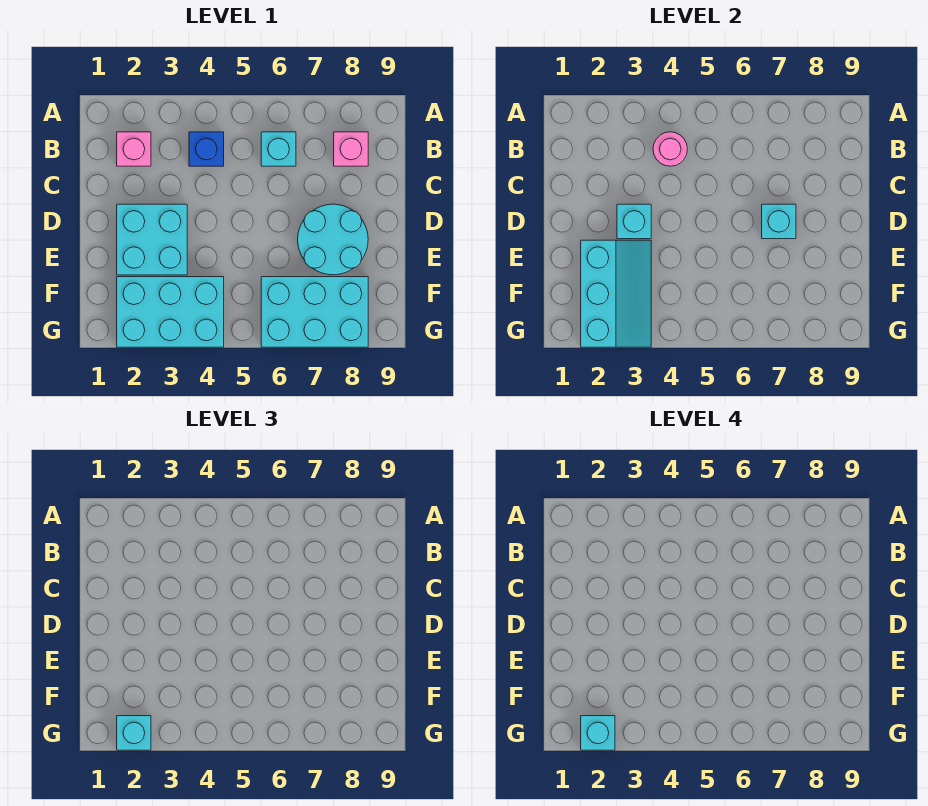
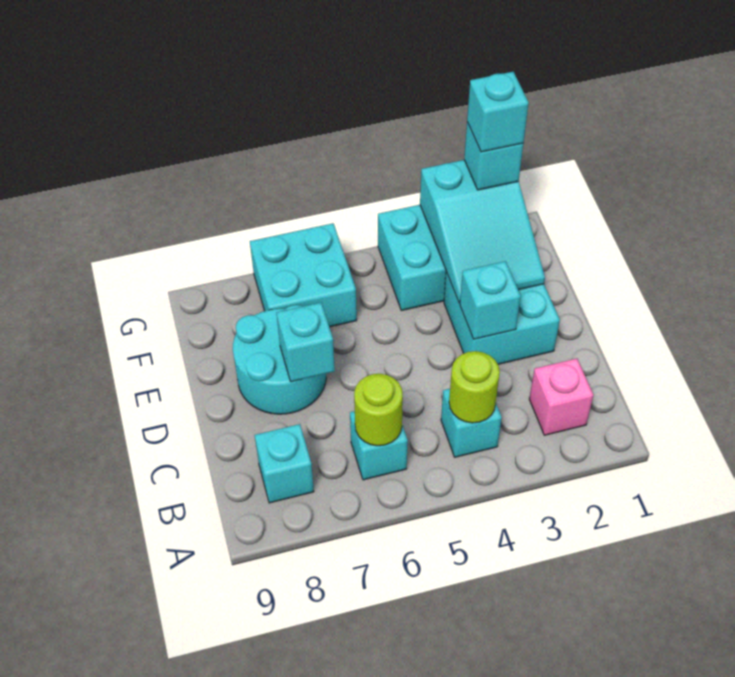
blue 1x1 brick [189,132,224,166] -> cyan 1x1 brick [441,389,502,457]
pink 1x1 round brick [653,132,687,166] -> lime 1x1 round brick [449,351,500,423]
none -> lime 1x1 round brick [354,374,403,446]
pink 1x1 brick [334,132,368,166] -> cyan 1x1 brick [255,424,314,503]
cyan 2x3 slope [581,240,651,347] -> cyan 2x3 slope turned to [420,160,545,303]
cyan 2x3 brick [261,277,368,347] -> cyan 2x2 brick [250,223,357,327]

